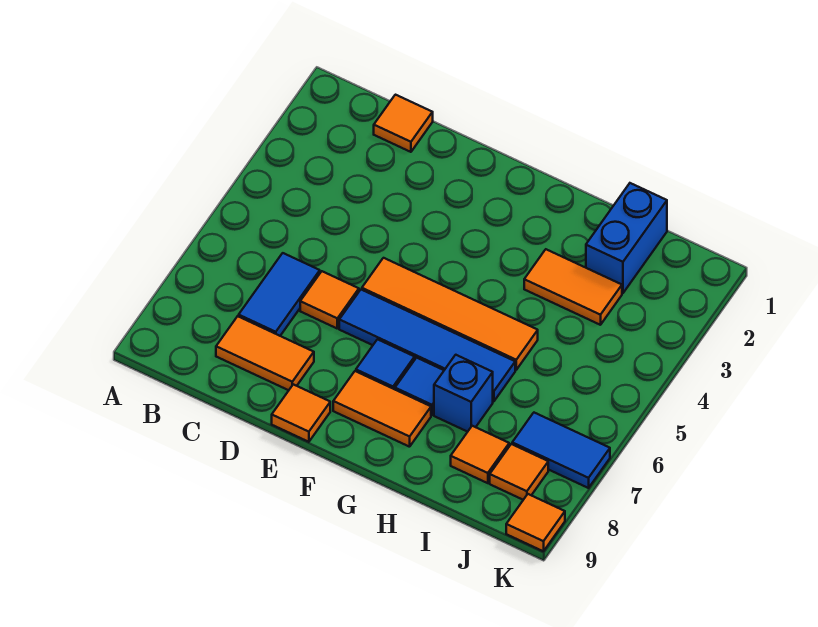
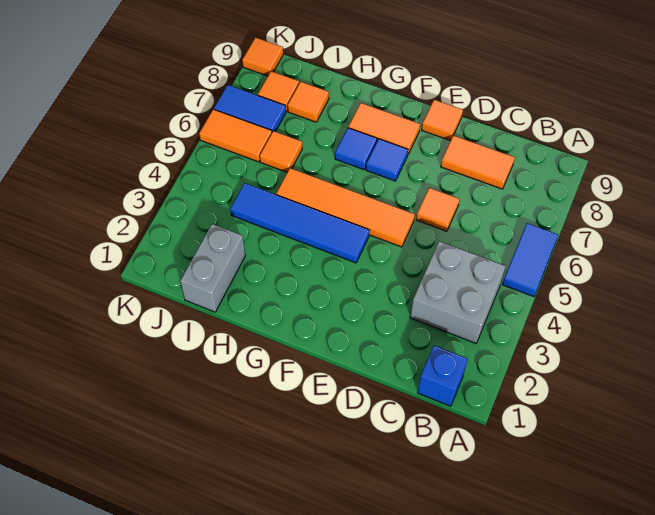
none -> grey 2x2 brick [410,241,506,343]
orange 1x1 tile [374,95,433,152] -> orange 1x1 tile moved to [260,131,302,172]
blue 1x2 tile [239,253,320,336] -> blue 1x2 tile moved to [502,223,558,297]
blue 1x4 tile [339,290,515,402] -> blue 1x4 tile moved to [230,183,369,263]
orange 1x2 tile [524,249,622,325] -> orange 1x2 tile moved to [199,109,272,162]
blue 1x1 brick [434,355,493,432] -> blue 1x1 brick moved to [418,346,467,406]
blue 1x2 brick [586,183,667,293] -> grey 1x2 brick [180,224,245,312]

